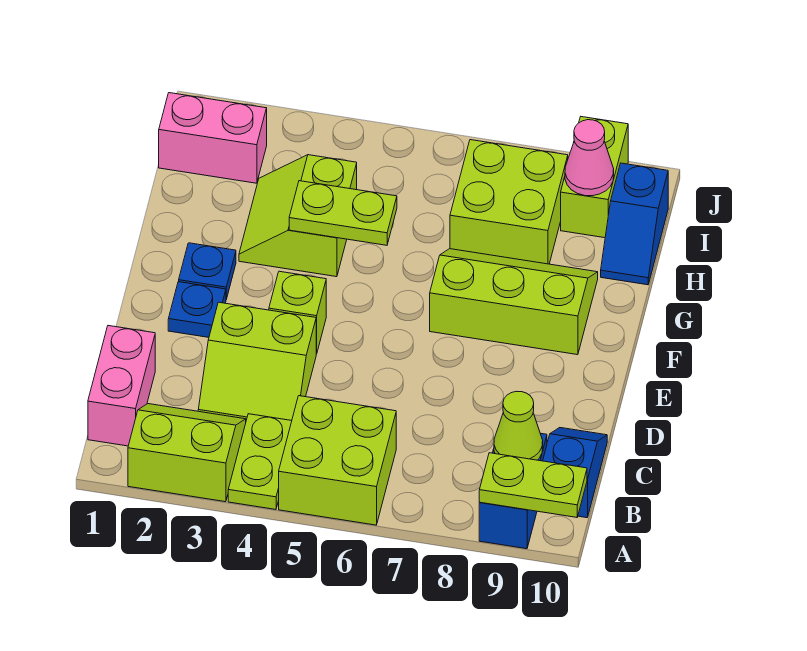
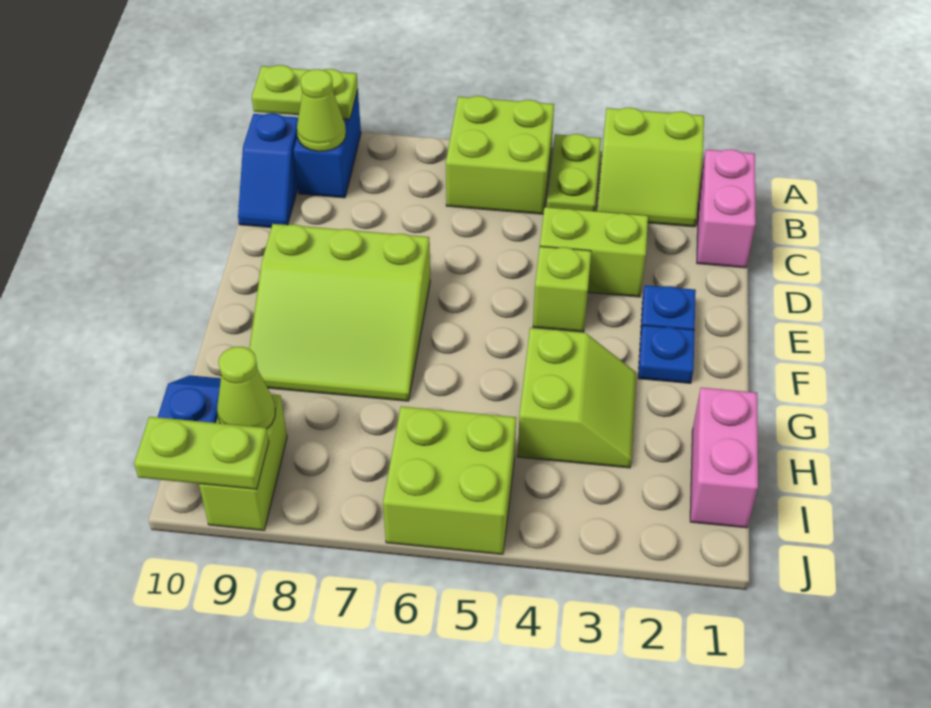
lime 2x3 slope [430,249,598,355] -> lime 3x3 slope [249,224,430,401]
lime 1x2 plate [289,181,397,245] -> lime 1x2 plate moved to [134,417,269,489]
lime 2x2 brick [450,140,568,264] -> lime 2x2 brick moved to [383,406,516,554]
pink 1x2 brick [159,93,267,183] -> pink 1x2 brick turned to [690,388,758,528]
pink 1x1 cone [565,120,614,196] -> lime 1x1 cone [217,347,275,429]

